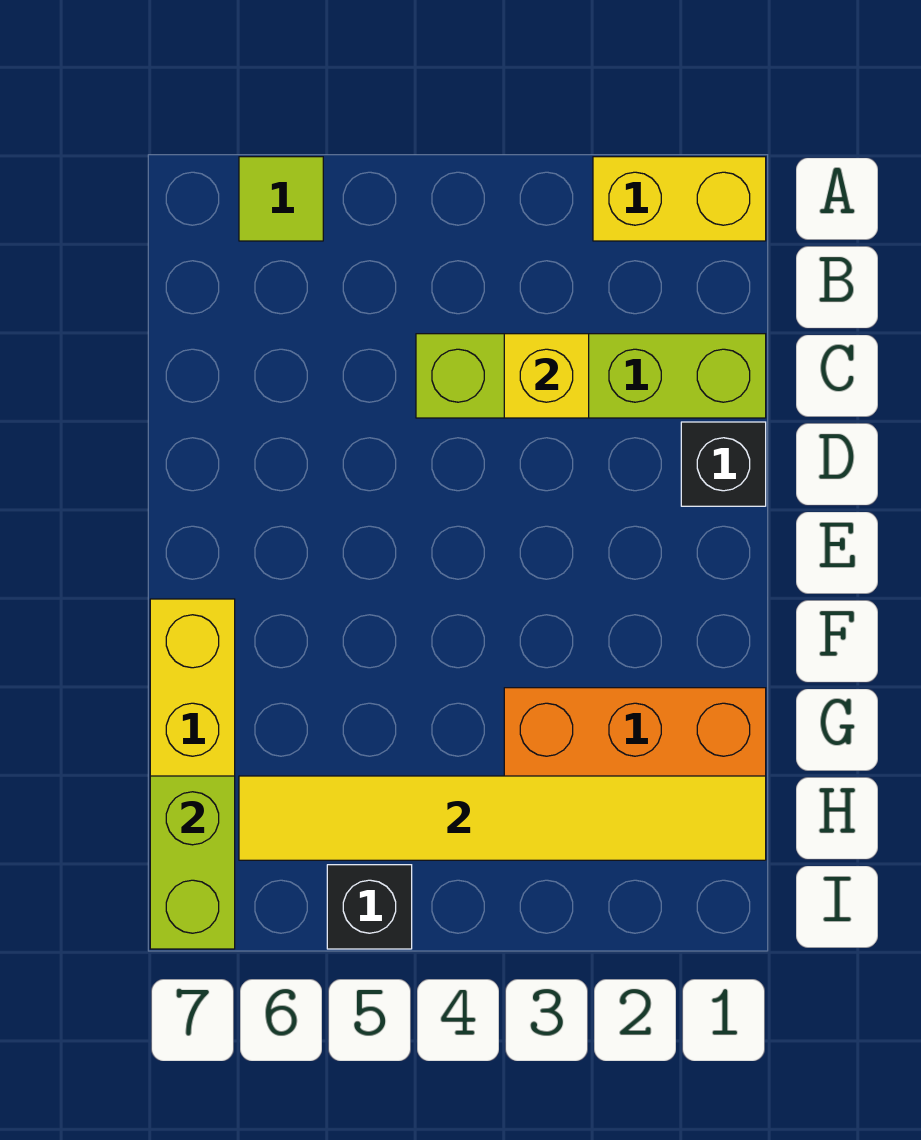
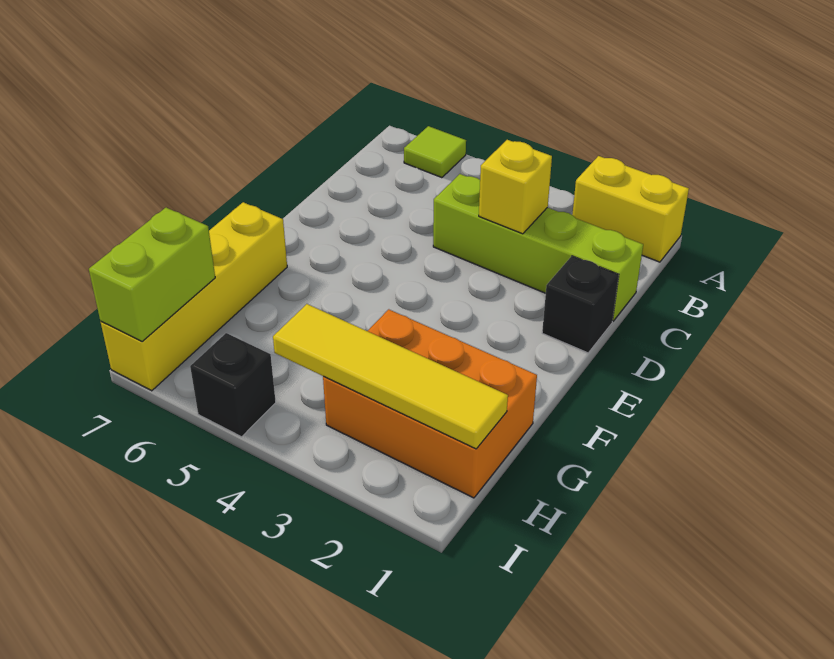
yellow 1x6 tile [239,776,766,860] -> yellow 1x4 tile [273,304,508,449]

